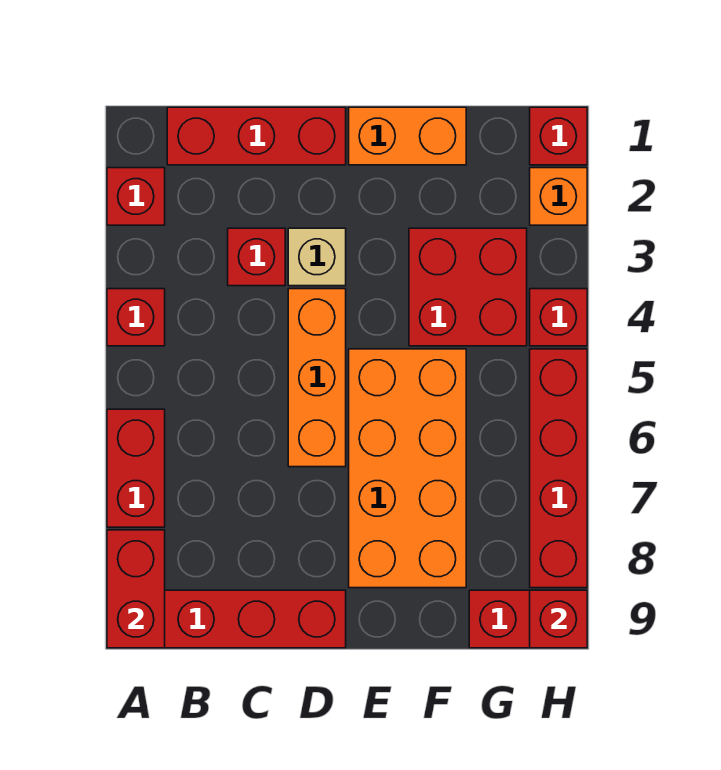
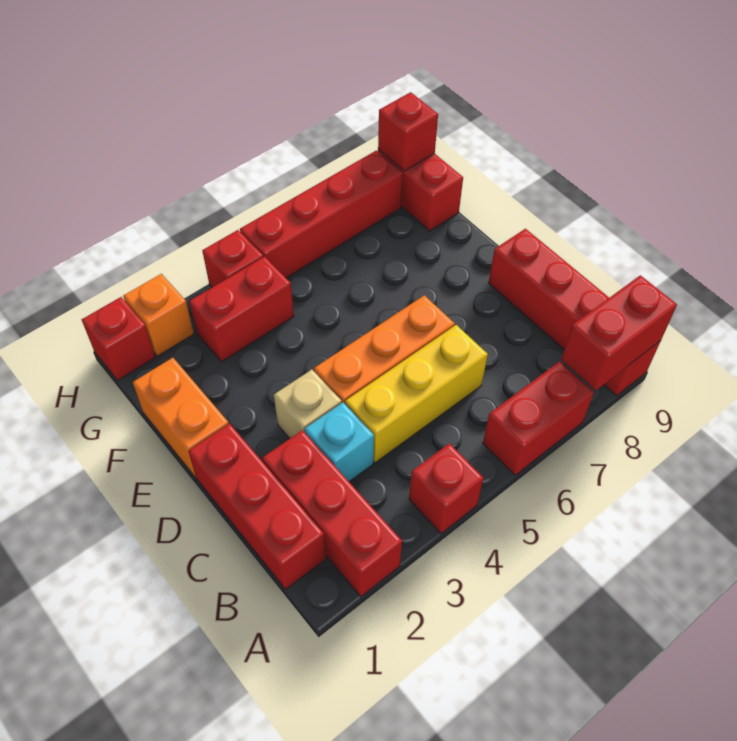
red 1x1 brick [107,168,165,225] -> red 1x3 brick [262,430,402,596]
red 1x1 brick [228,228,285,286] -> cyan 1x1 brick [305,403,374,482]
none -> yellow 1x3 brick [345,325,488,463]
orange 2x4 brick [349,349,466,588] -> none
red 2x2 brick [409,228,527,346] -> red 1x2 brick [189,257,294,362]

